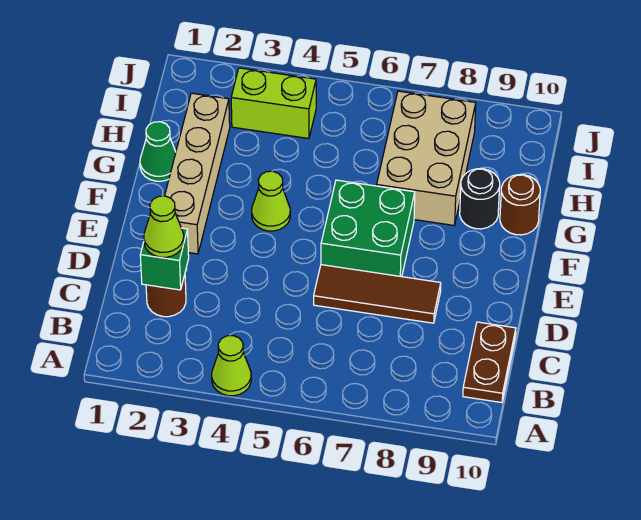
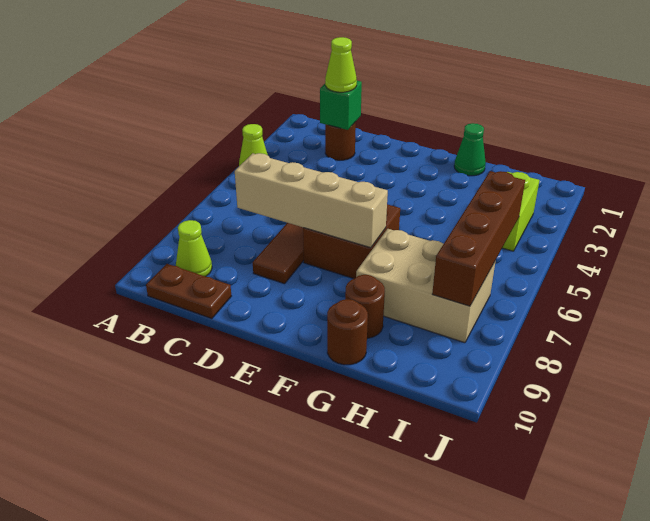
tan 1x4 brick [165,93,230,254] -> tan 1x4 brick moved to [235,153,388,248]
green 2x2 brick [321,180,415,277] -> brown 2x2 brick [303,204,400,279]
lime 1x1 cone [252,171,290,231] -> lime 1x1 cone moved to [176,220,212,277]
black 1x1 round brick [460,169,500,229] -> brown 1x1 round brick [345,275,385,338]
none -> brown 1x4 brick [432,171,525,306]

